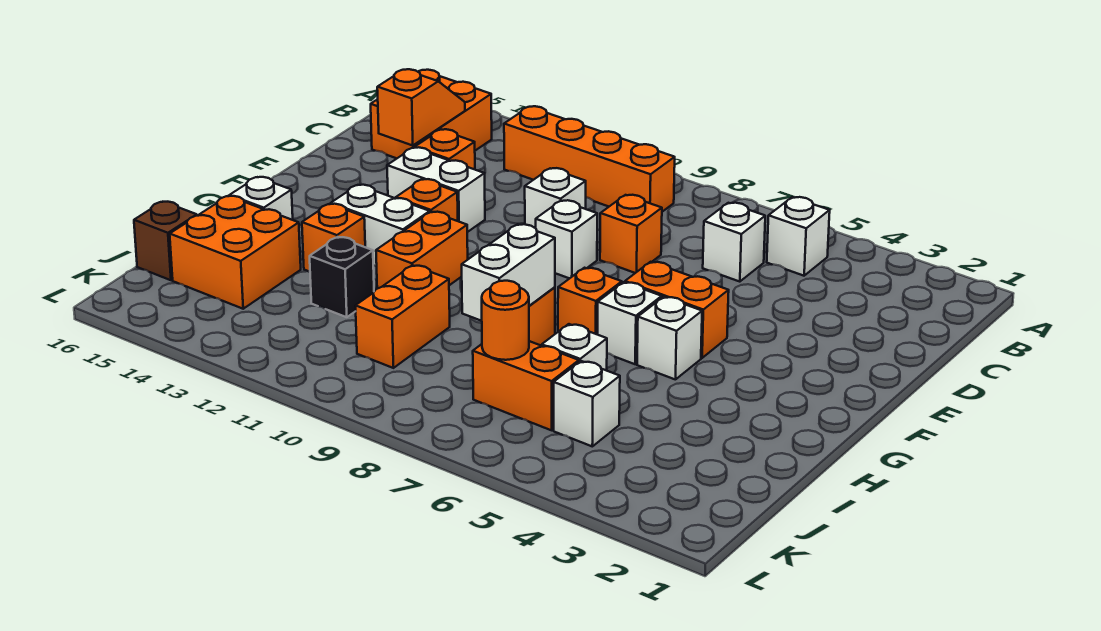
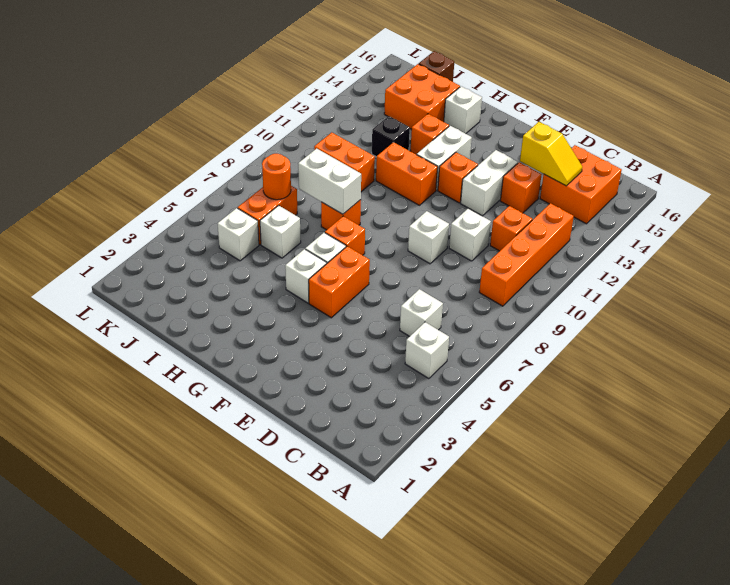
orange 1x2 slope [377,69,465,146] -> yellow 1x2 slope [520,122,582,186]
orange 1x1 brick [600,195,662,273] -> orange 1x1 brick moved to [490,206,532,251]

